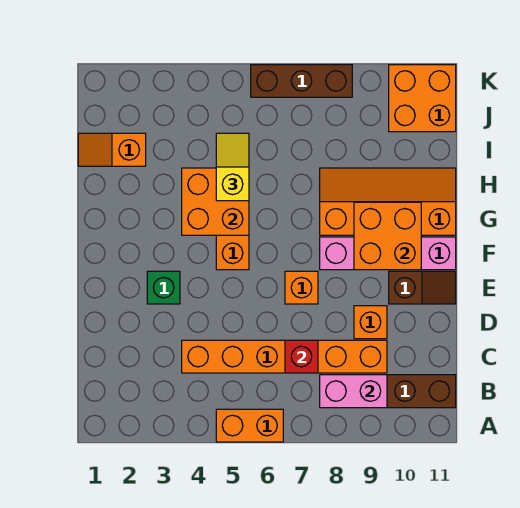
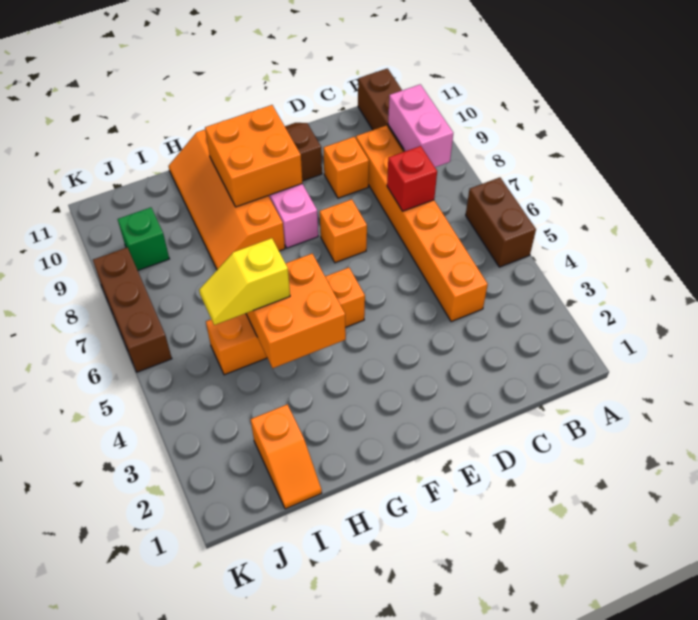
orange 1x2 brick [216,409,283,442] -> brown 1x2 brick [466,178,536,267]
green 1x1 brick [147,271,180,304] -> green 1x1 brick moved to [118,207,169,270]
orange 2x2 brick [389,65,456,132] -> none

